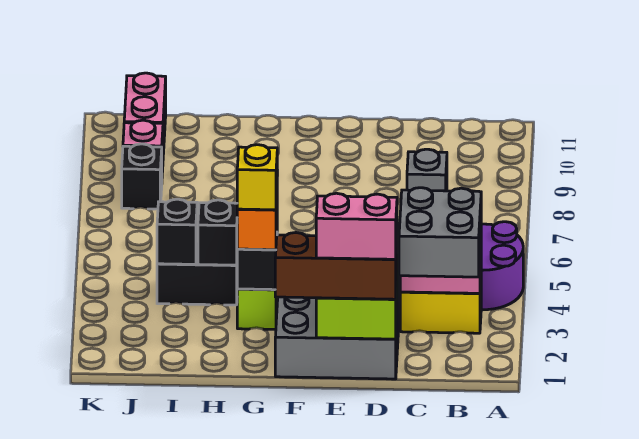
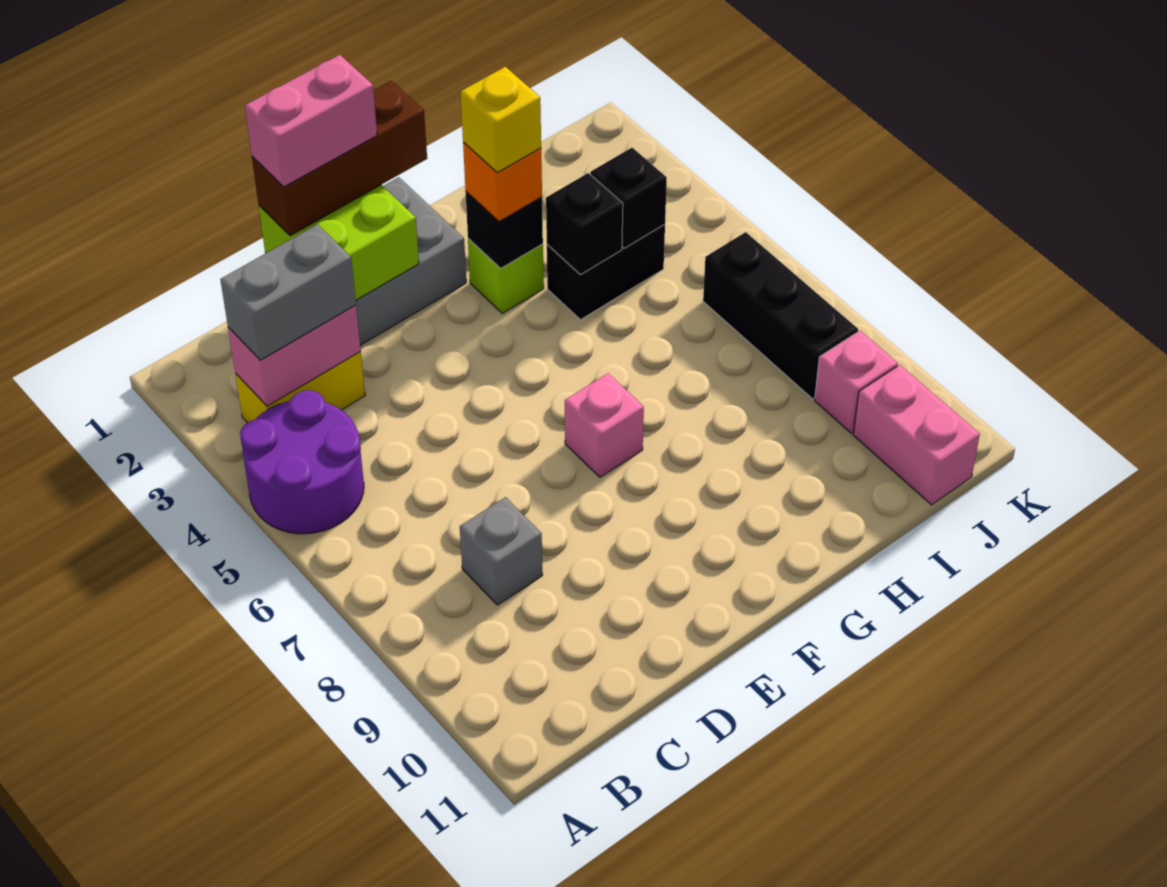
grey 2x2 brick [399,188,481,277] -> grey 1x2 brick [220,224,356,360]
none -> pink 1x1 brick [565,373,644,477]
black 1x1 brick [122,144,162,209] -> black 1x3 brick [703,232,858,399]

